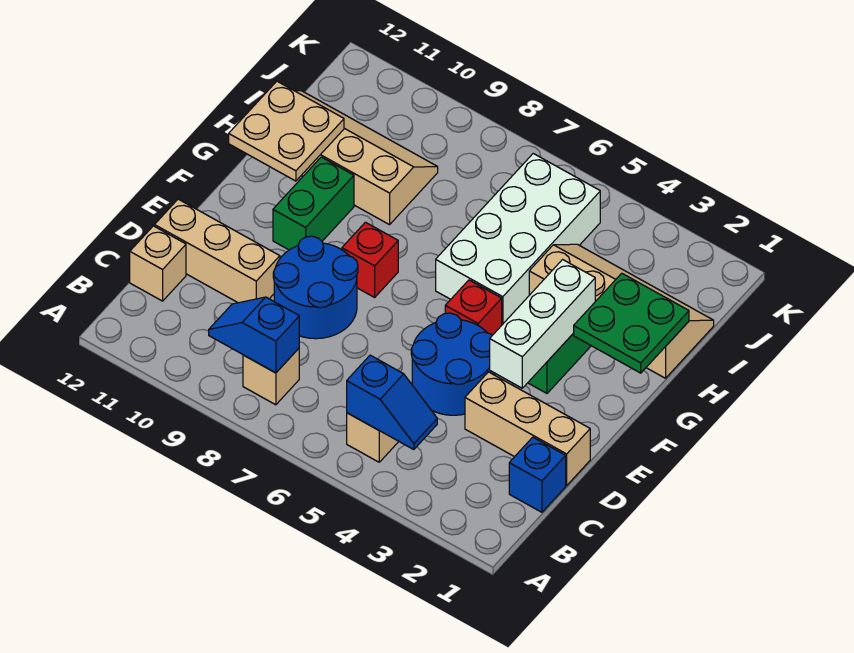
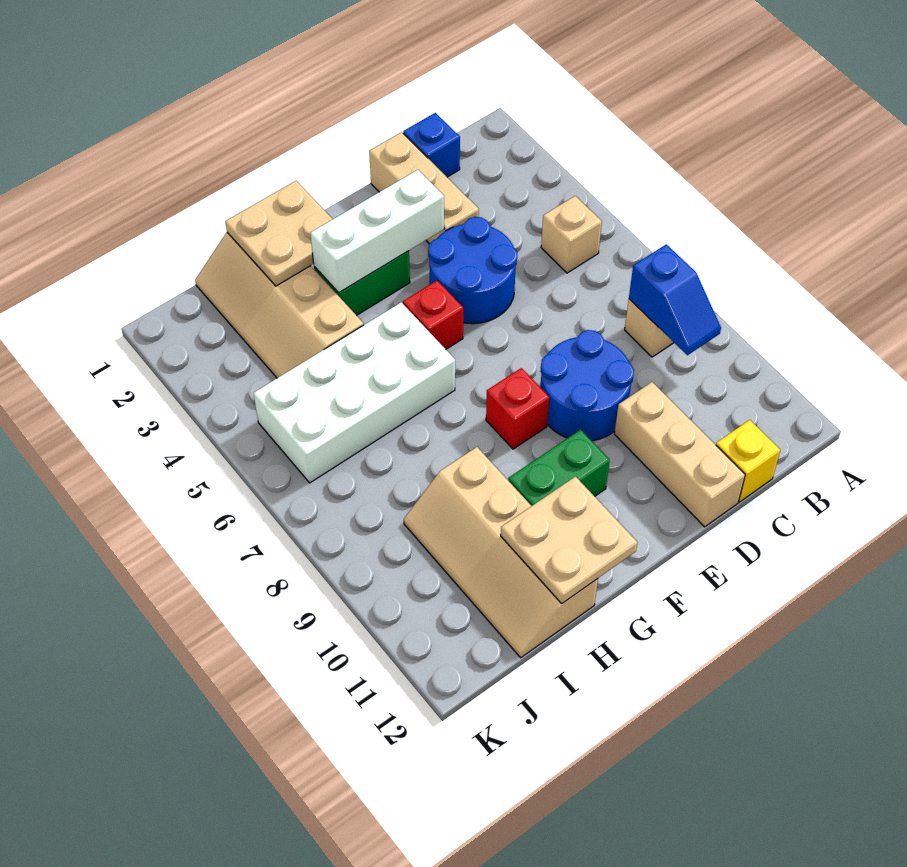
blue 1x2 slope [347,355,437,450] -> none
tan 1x1 brick [130,226,186,301] -> yellow 1x1 brick [716,420,780,502]
green 2x2 plate [574,273,689,373] -> tan 2x2 plate [225,181,333,286]

